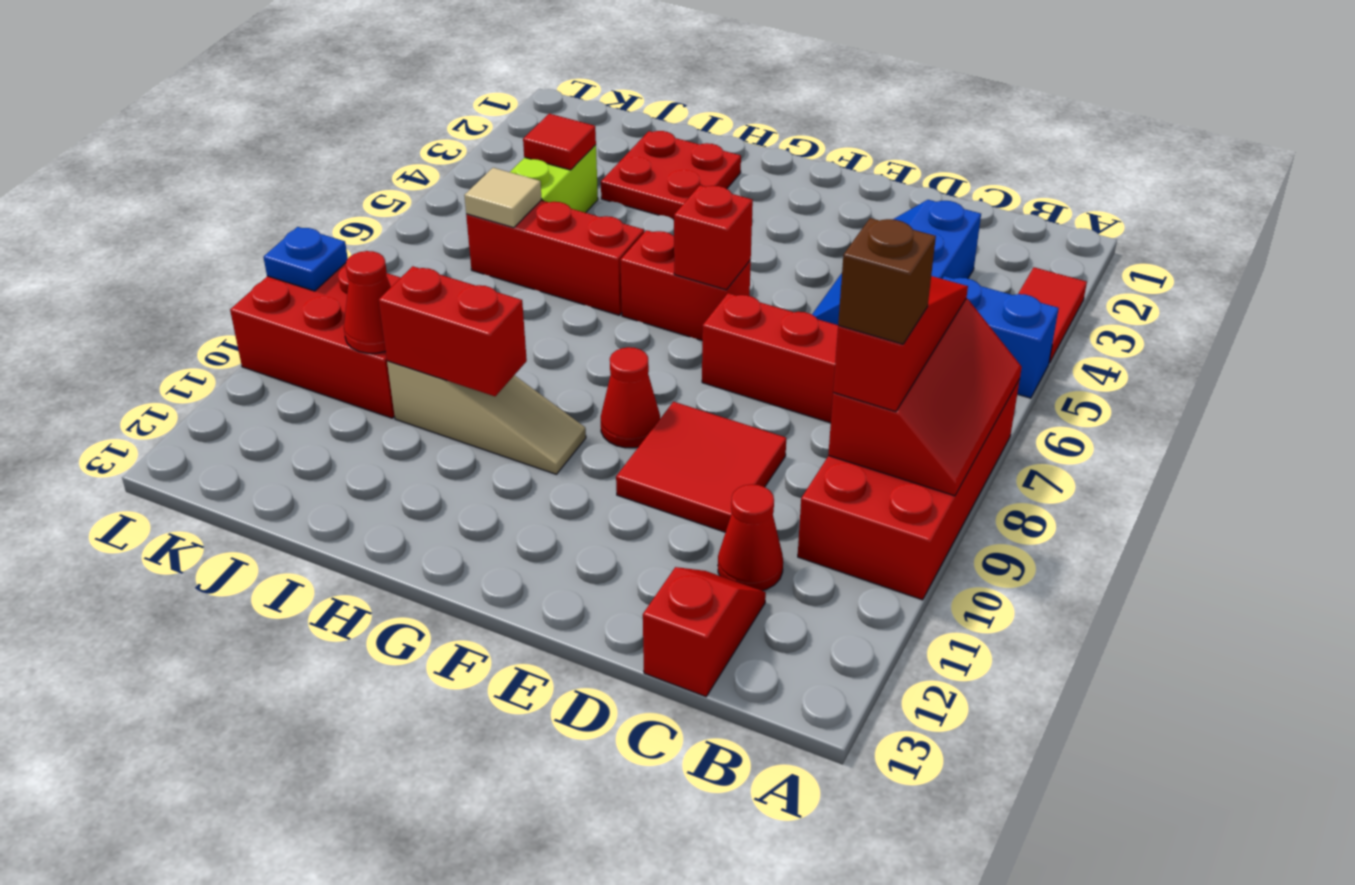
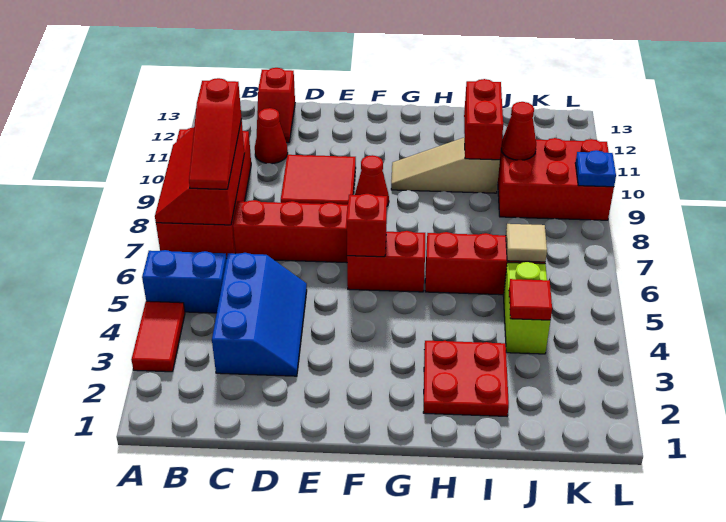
brown 1x1 brick [838,218,936,344] -> none
red 1x2 brick [379,266,527,396] -> red 1x2 brick turned to [464,79,503,160]

